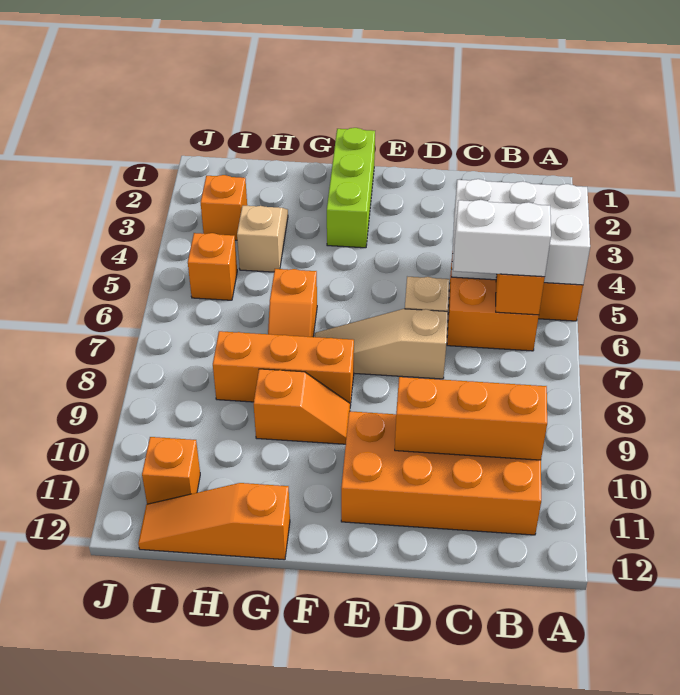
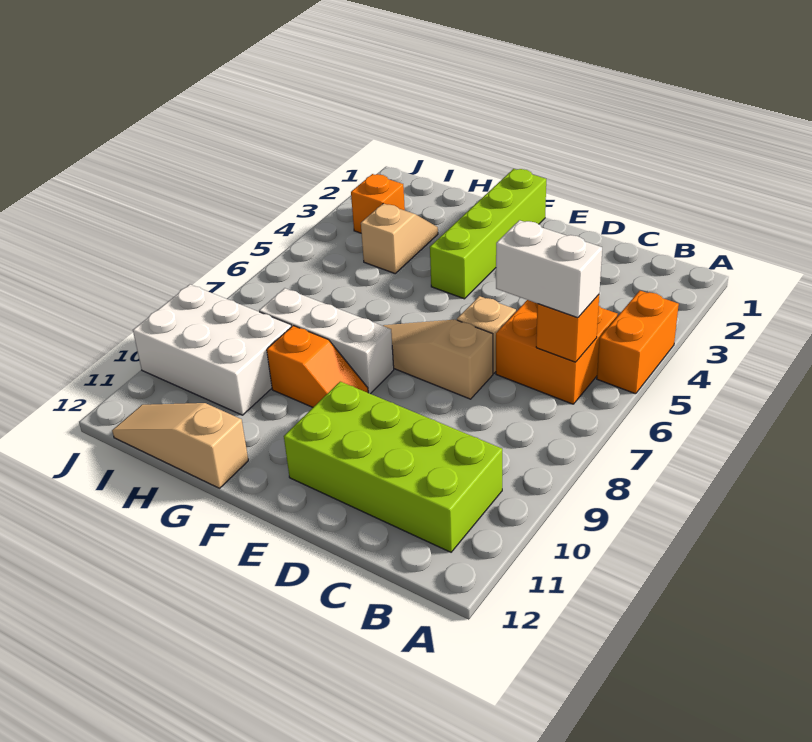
white 2x3 brick [452,179,590,285] -> white 2x3 brick moved to [133,284,292,415]
orange 2x4 brick [341,411,541,535] -> lime 2x4 brick [284,382,502,552]
orange 1x3 brick [395,377,547,460] -> none
lime 1x3 brick [327,128,375,248] -> lime 1x4 brick [430,169,546,299]
orange 1x3 brick [213,331,354,406] -> white 1x3 brick [259,288,394,394]
orange 1x2 slope [268,269,317,337] -> none
orange 1x3 slope [138,483,290,560] -> tan 1x3 slope [112,403,248,488]
orange 1x1 brick [188,233,237,300] -> none
orange 1x1 brick [142,437,200,504] -> none

